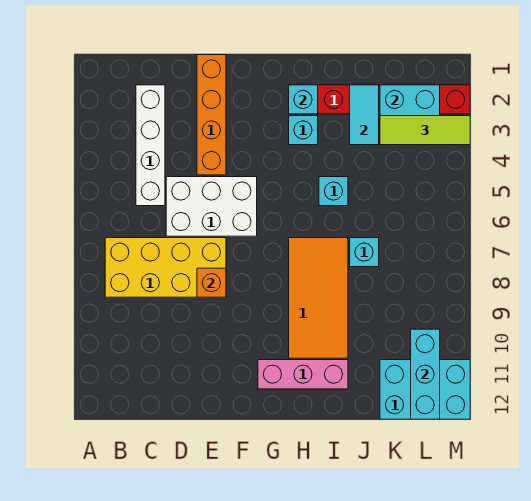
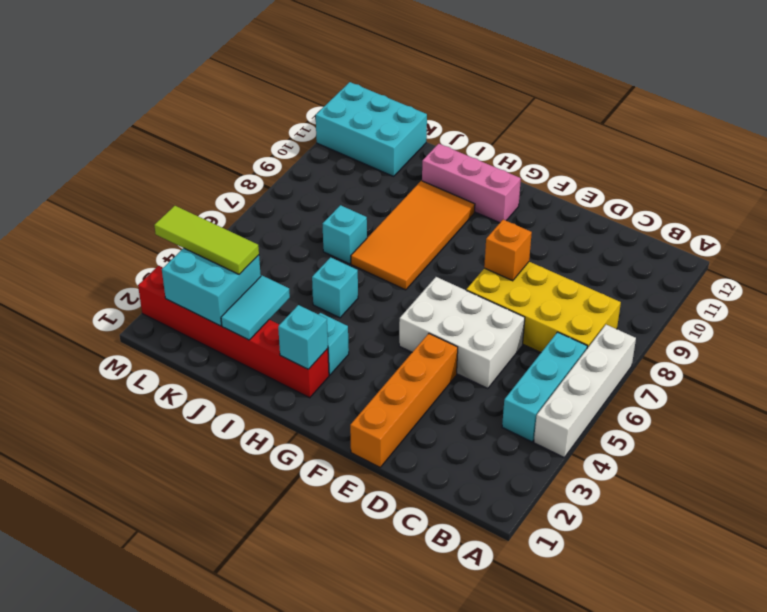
white 1x4 brick [136,85,165,206] -> white 1x4 brick moved to [534,325,636,457]
cyan 1x3 brick [411,329,440,419] -> cyan 1x3 brick moved to [502,332,587,442]

